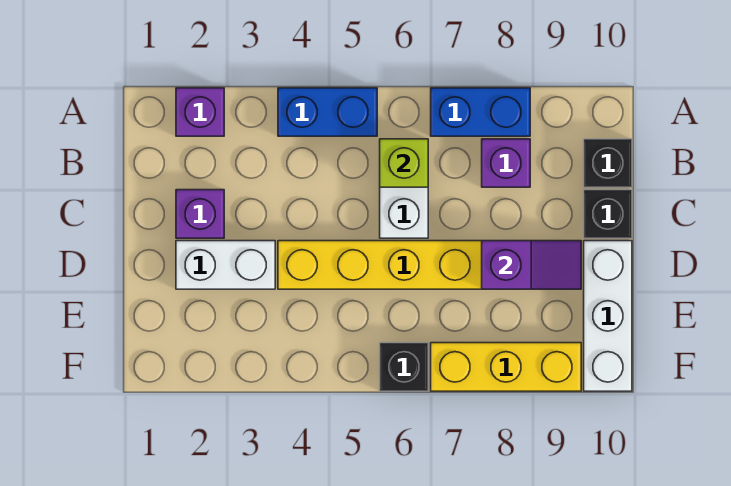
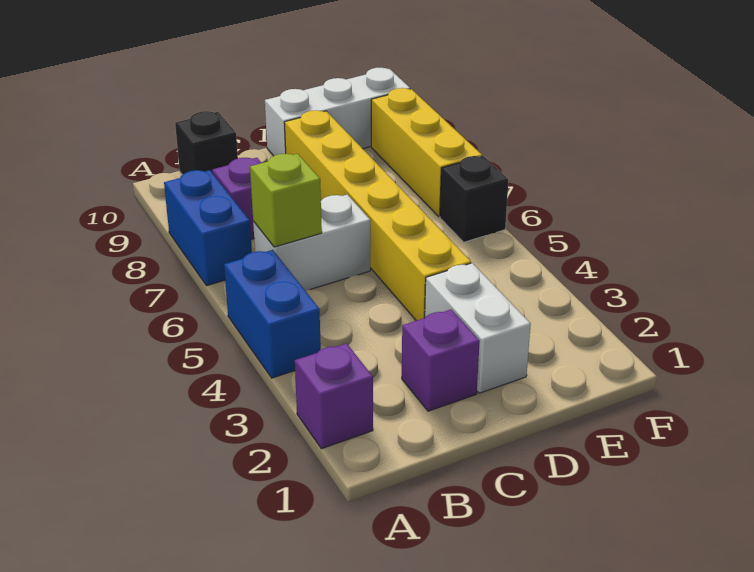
black 1x1 brick [584,190,632,238] -> none
purple 1x2 slope [482,241,581,289] -> none

